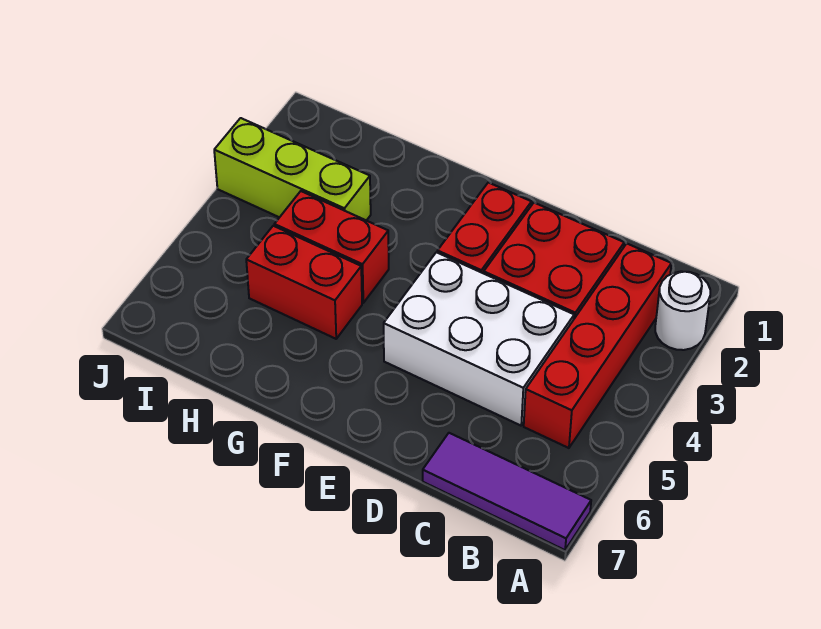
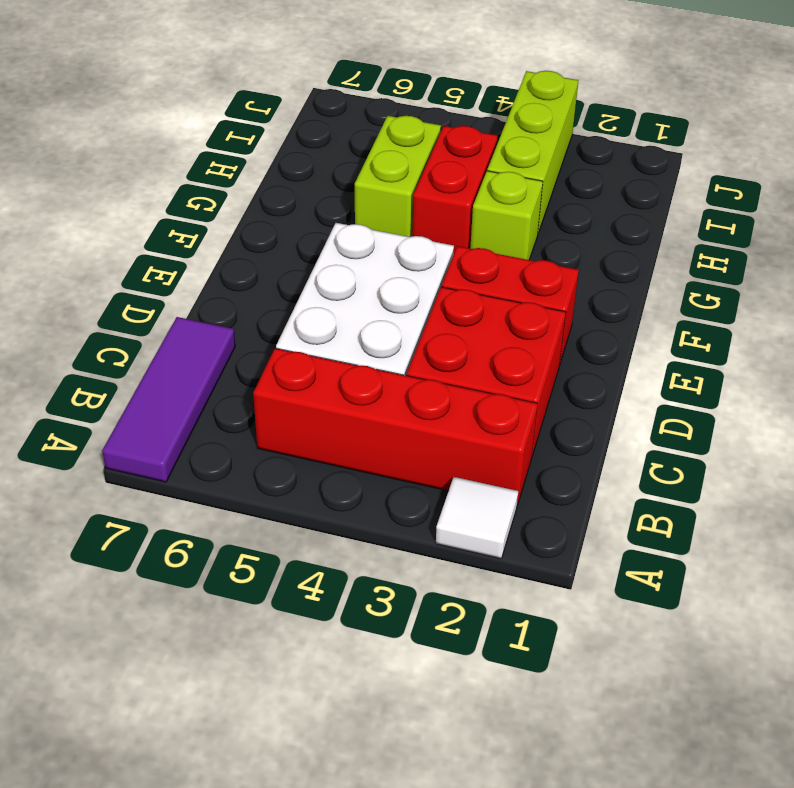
white 1x1 round brick [655,271,710,350] -> white 1x1 tile [436,477,518,559]
none -> lime 1x1 brick [470,171,543,260]
red 1x2 brick [246,226,362,339] -> lime 1x2 brick [355,116,441,237]

